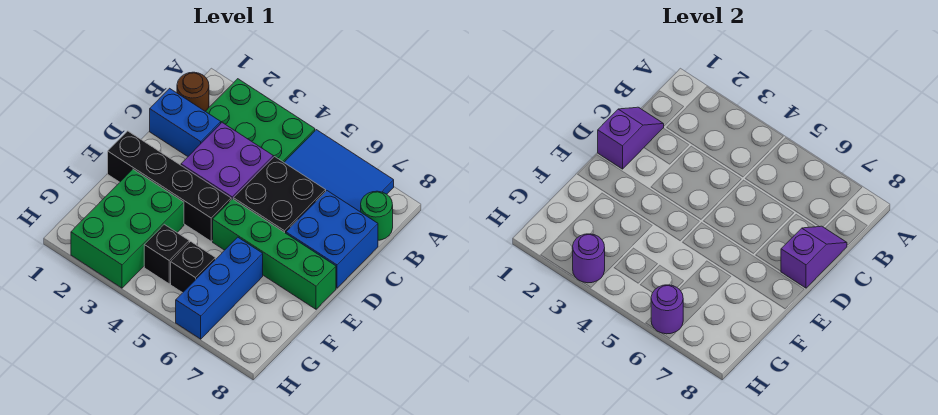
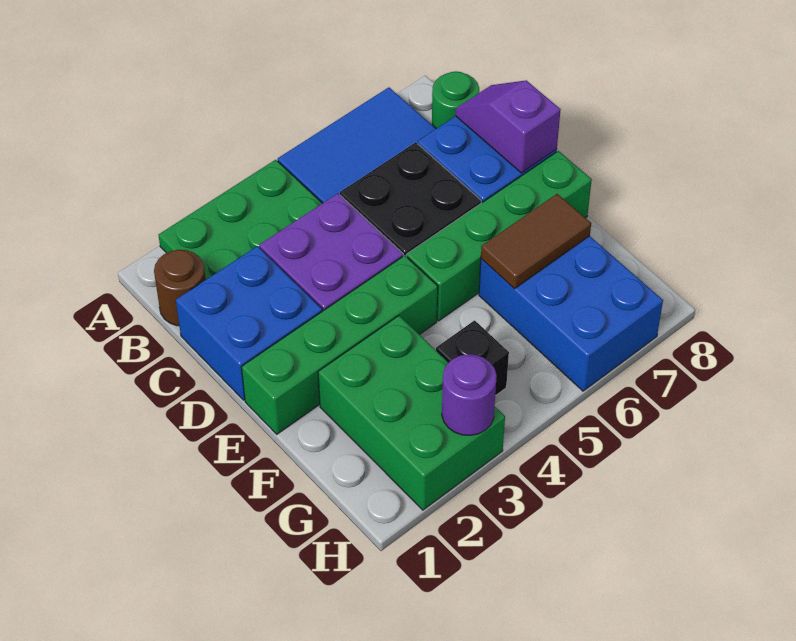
blue 1x2 brick [150,88,221,156] -> blue 2x2 brick [176,246,322,400]
purple 1x2 slope [598,107,664,169] -> none
black 1x4 brick [108,131,231,241] -> green 1x4 brick [242,256,438,434]
blue 1x3 brick [176,237,263,339] -> blue 2x3 brick [479,236,663,391]
none -> brown 1x2 tile [481,194,591,289]
black 1x1 brick [171,242,215,293] -> none
purple 1x1 round brick [651,285,683,334] -> none

